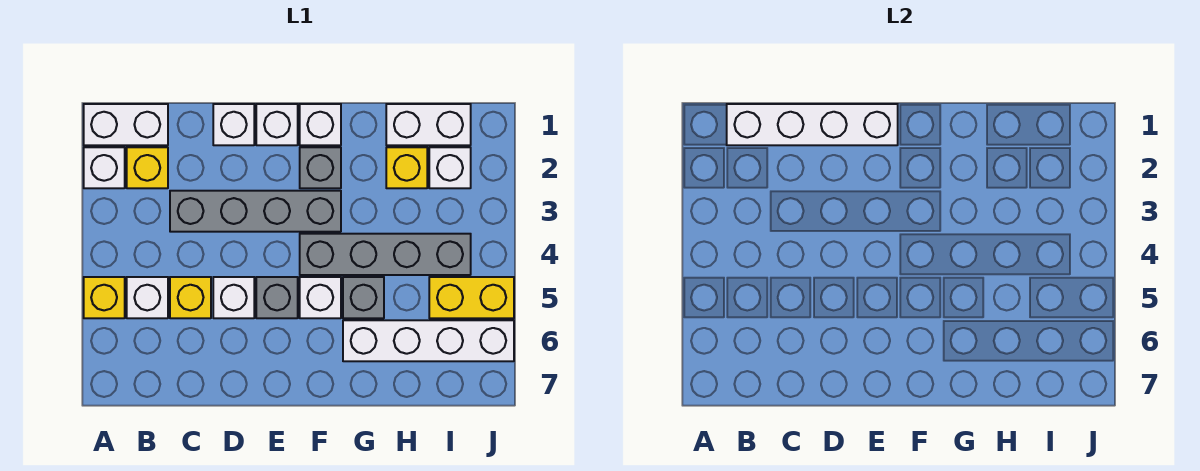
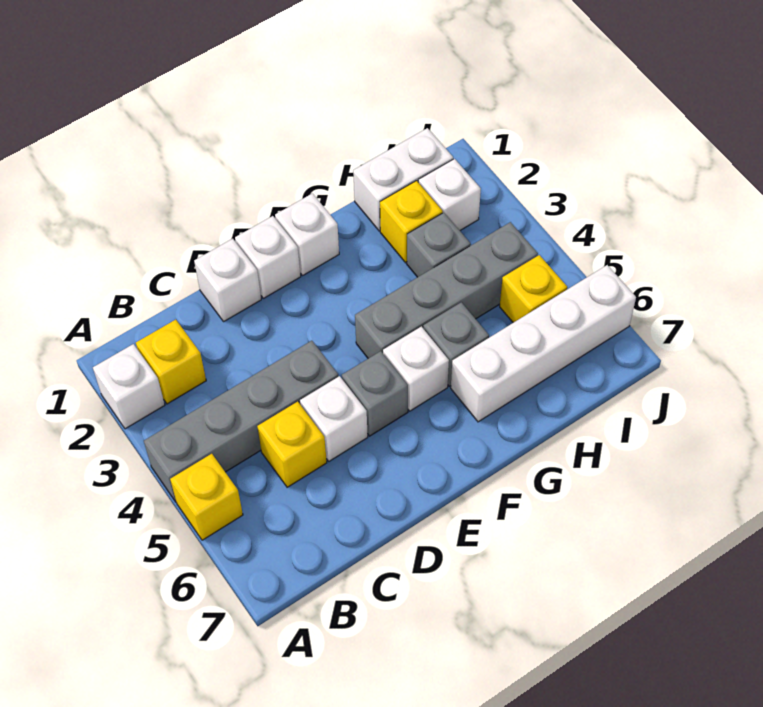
white 1x2 brick [84,104,168,145] -> none
white 1x4 brick [727,104,898,145] -> none
white 1x1 brick [127,277,168,318] -> none
grey 1x4 brick [170,191,341,232] -> grey 1x4 brick moved to [144,341,338,502]
grey 1x1 brick [300,147,341,188] -> grey 1x1 brick moved to [407,213,471,277]
yellow 1x2 brick [429,277,514,318] -> yellow 1x1 brick [500,255,567,323]

